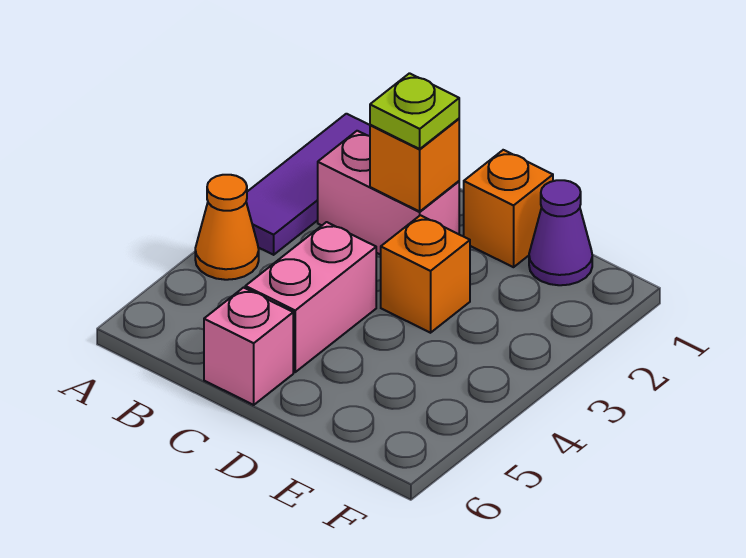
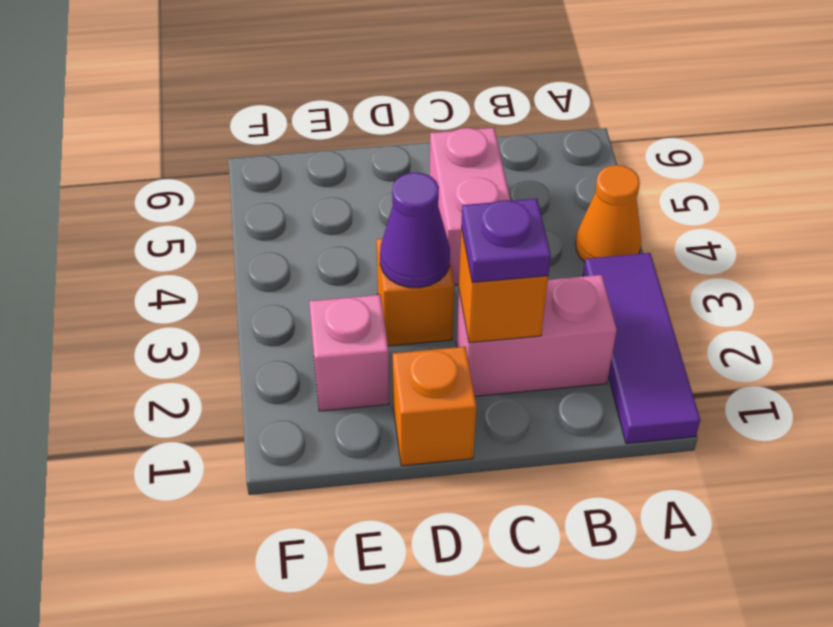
lime 1x1 plate [370,73,459,149] -> purple 1x1 plate [461,199,551,282]
pink 1x1 brick [204,288,293,405] -> pink 1x1 brick moved to [309,295,389,411]
purple 1x1 cone [529,180,592,285] -> purple 1x1 cone moved to [380,172,450,288]

